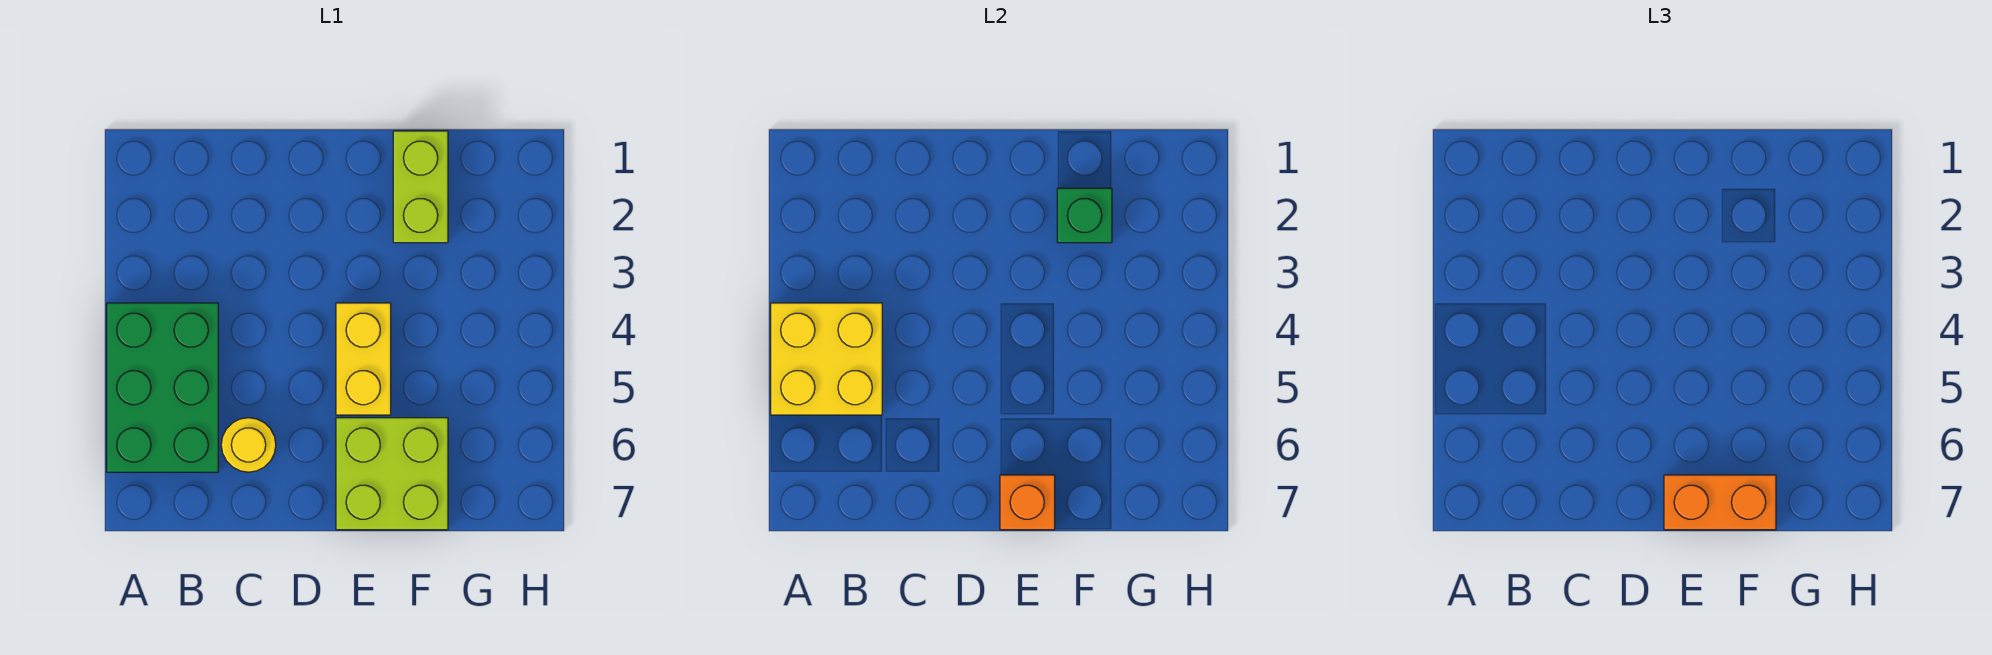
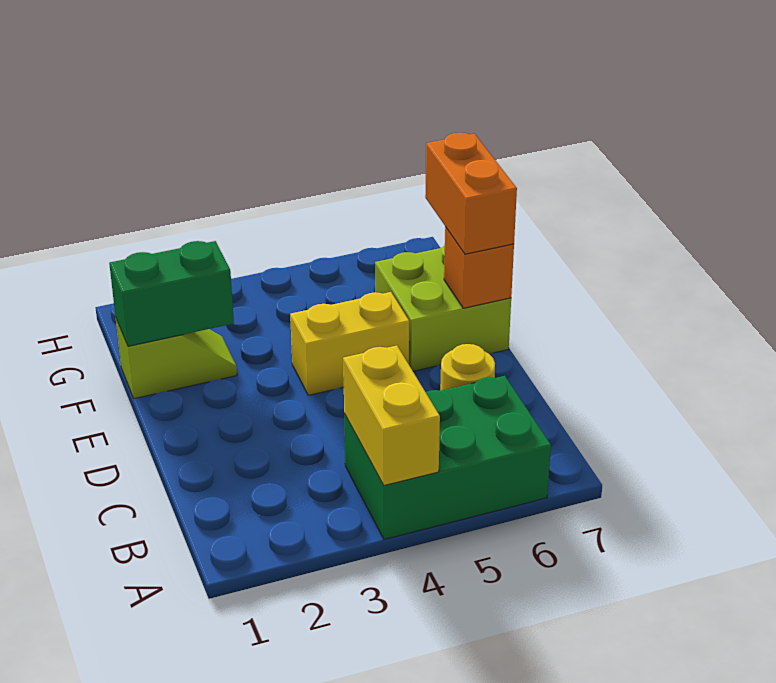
yellow 2x2 brick [771,303,882,415] -> yellow 1x2 brick [343,346,440,485]
lime 1x2 brick [393,131,448,243] -> lime 1x2 slope [116,319,237,399]
green 1x1 brick [1057,188,1112,243] -> green 1x2 brick [109,241,234,346]

